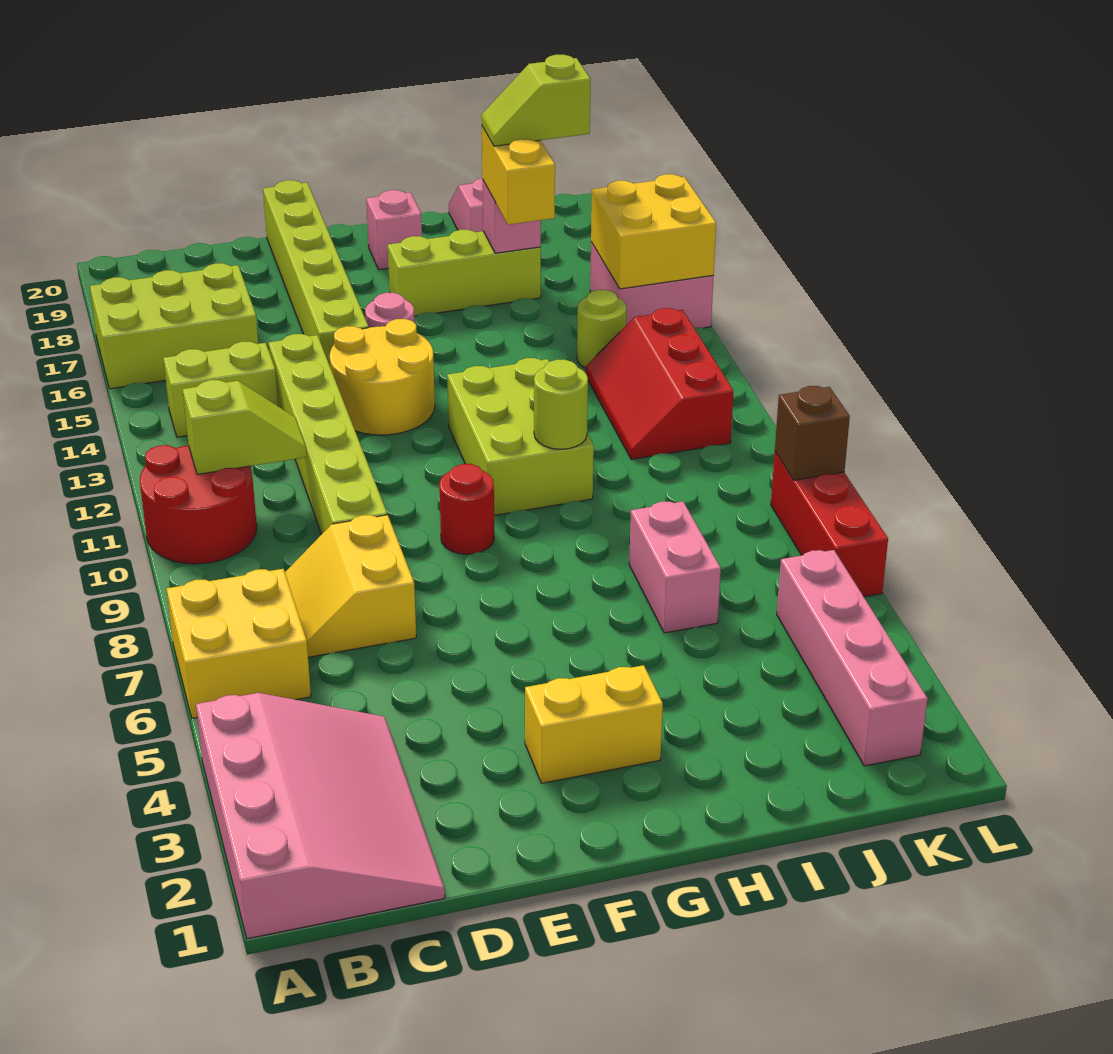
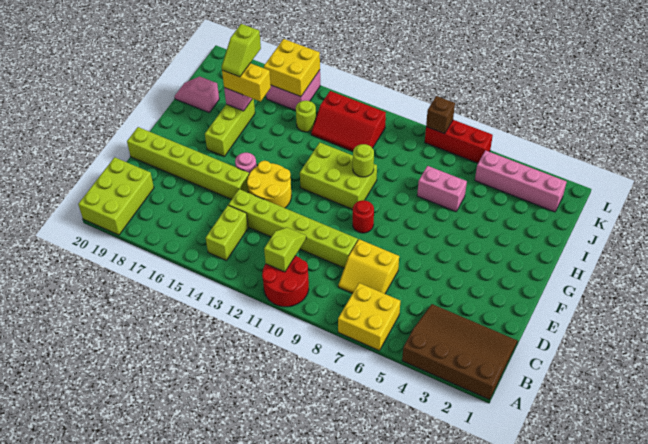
pink 3x4 slope [196,693,445,939] -> brown 3x4 slope [402,304,517,400]
lime 2x3 brick [90,263,258,389] -> lime 2x3 brick moved to [78,157,154,235]
yellow 1x2 brick [525,665,663,783] -> none
pink 1x1 brick [366,190,422,270] -> none

